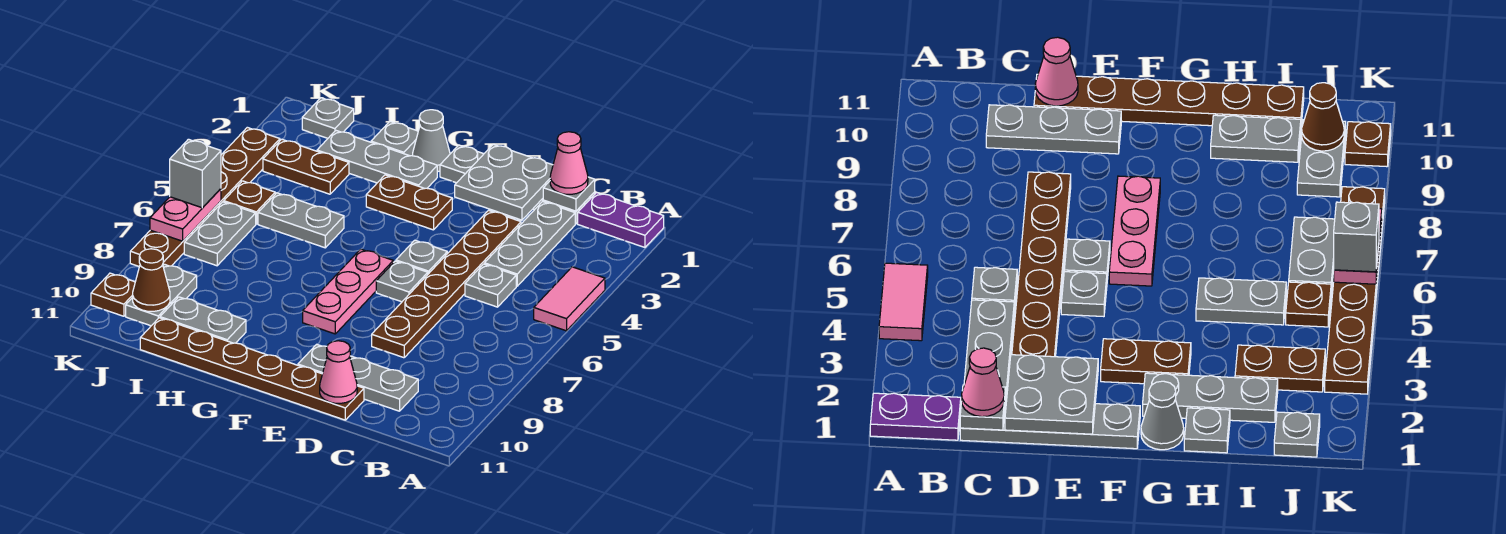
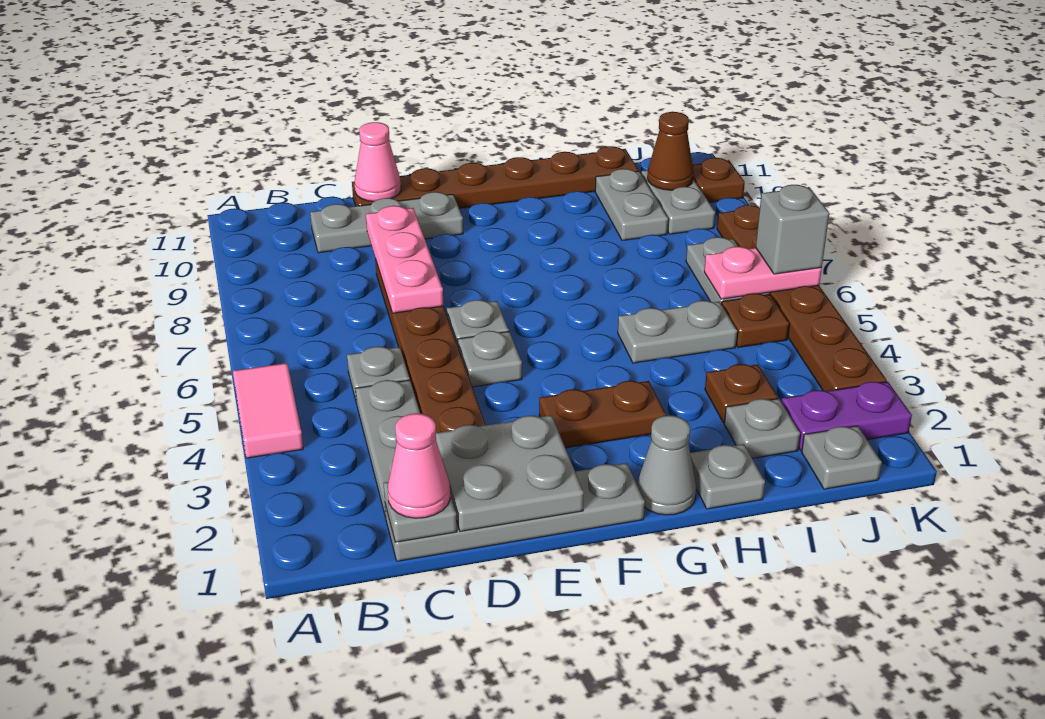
purple 1x2 plate [578,193,664,247] -> purple 1x2 plate moved to [781,382,912,450]
pink 1x3 plate [303,249,393,334] -> pink 1x3 plate moved to [366,206,443,313]
grey 1x3 plate [317,131,437,189] -> grey 1x1 plate [724,399,800,458]
grey 1x2 plate [160,297,246,343] -> grey 1x2 plate turned to [595,169,668,241]
brown 1x2 plate [263,139,349,194] -> brown 1x1 plate [705,364,778,423]
pink 1x2 plate [150,189,221,241] -> pink 1x2 plate turned to [704,247,822,299]

